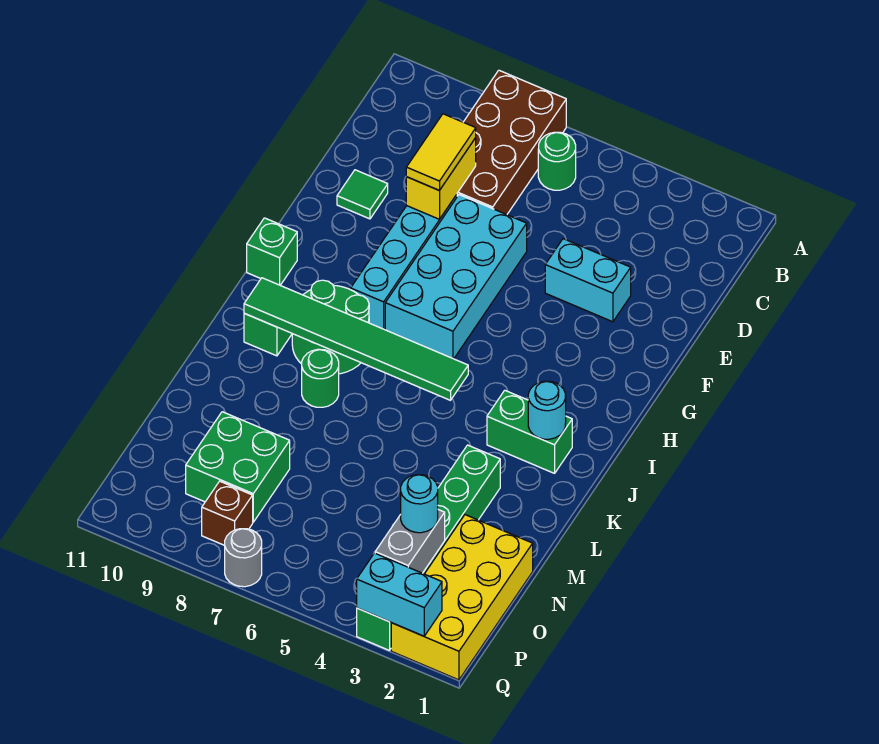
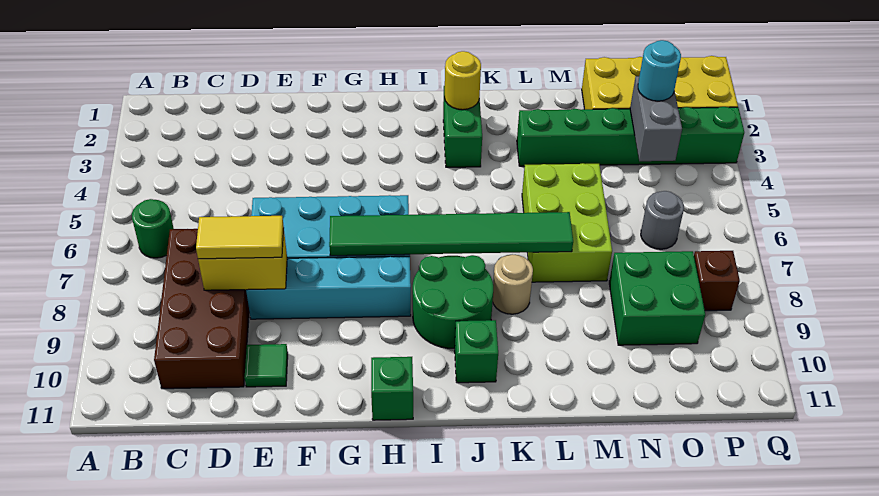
brown 2x4 brick [457,70,566,215] -> brown 2x4 brick turned to [154,229,249,389]
cyan 1x2 brick [545,239,631,322] -> none
cyan 1x1 round brick [528,381,566,439] -> yellow 1x1 round brick [444,51,481,110]
green 1x6 tile [244,278,468,400] -> green 1x6 tile turned to [329,212,573,256]
green 1x1 round brick [302,349,339,407] -> tan 1x1 round brick [493,255,533,314]
none -> lime 2x3 brick [522,163,612,282]
grey 1x2 brick [375,510,445,573] -> grey 1x2 brick turned to [630,76,682,161]
cyan 1x2 brick [357,553,442,636] -> none
grey 1x1 round brick [225,529,262,587] -> grey 1x1 round brick moved to [641,191,684,249]

